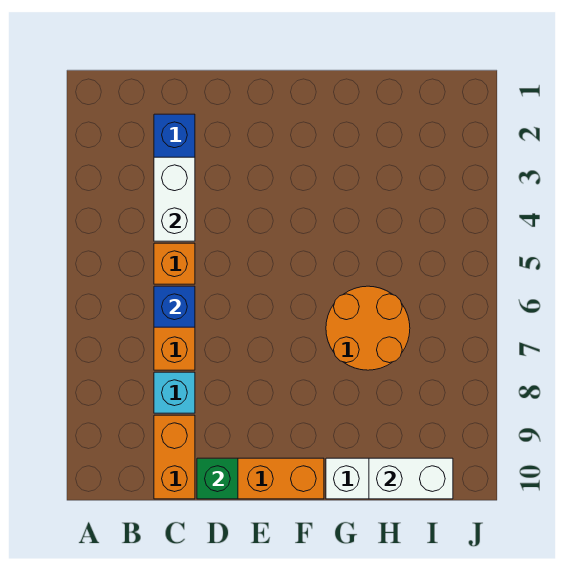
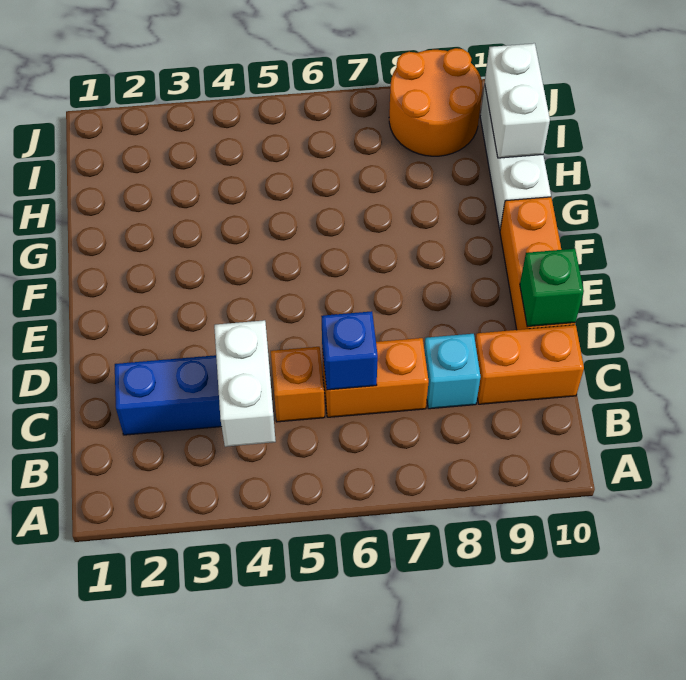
white 1x2 brick [154,157,195,241] -> white 1x2 brick turned to [214,320,276,447]
orange 2x2 round brick [326,286,410,370] -> orange 2x2 round brick moved to [389,48,483,156]

